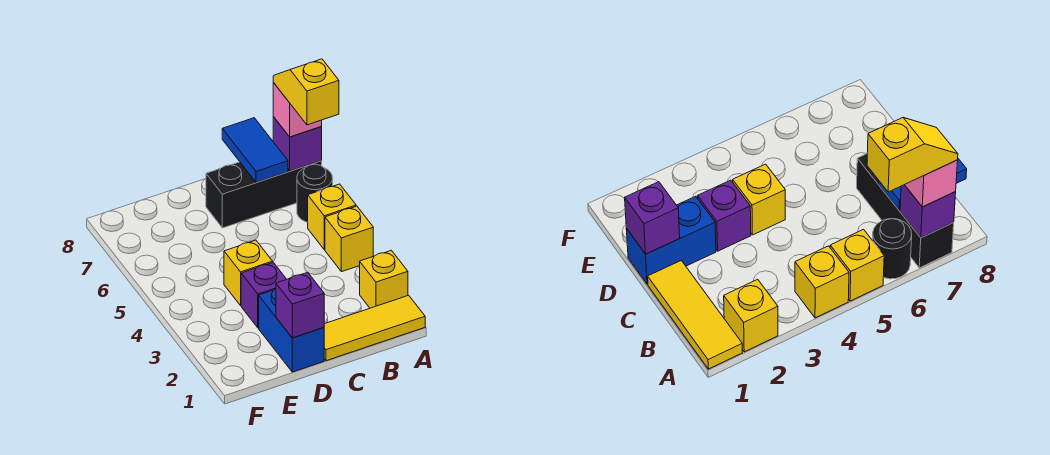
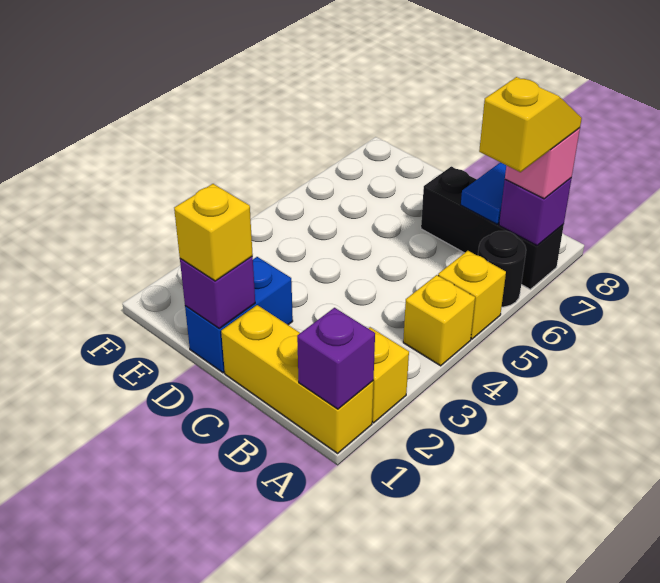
yellow 1x3 tile [324,295,425,361] -> yellow 1x3 brick [221,305,373,453]
purple 1x1 brick [241,263,287,328] -> purple 1x1 brick moved to [297,308,375,409]
yellow 1x1 brick [224,240,273,305] -> yellow 1x1 brick moved to [174,184,253,281]

